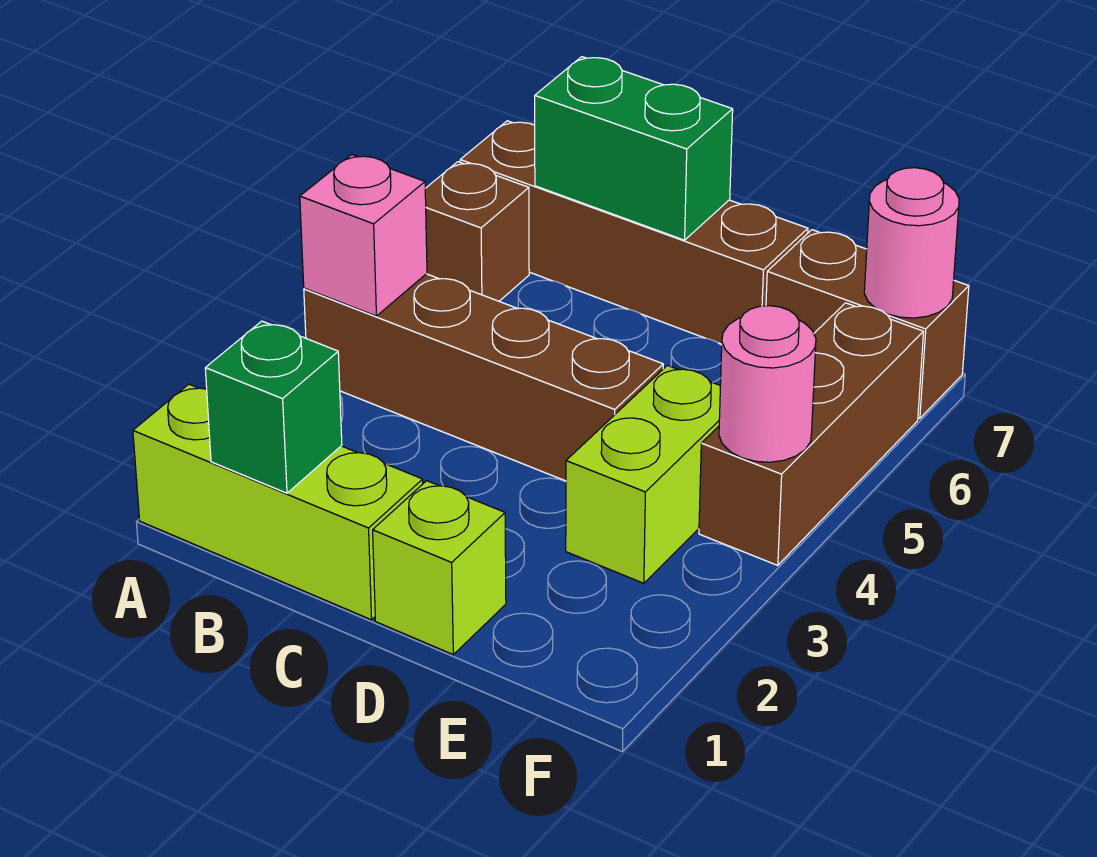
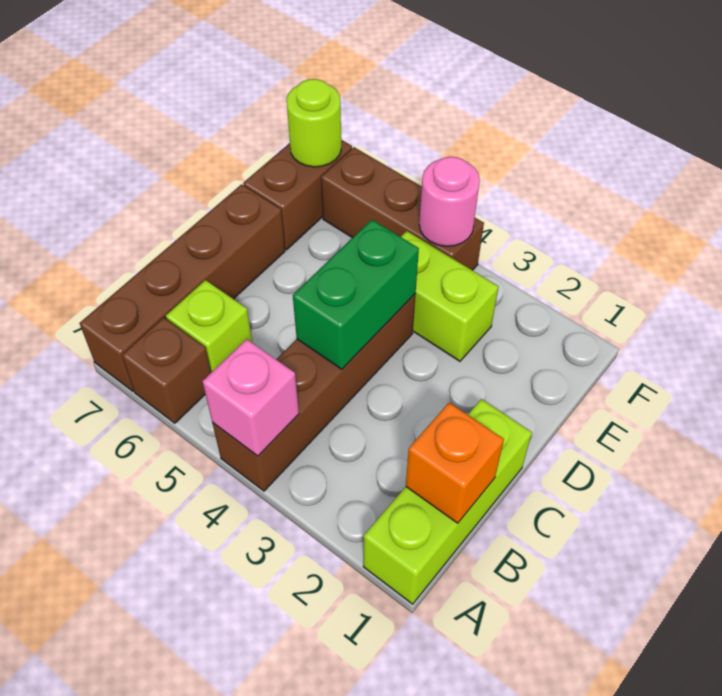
green 1x1 brick [205,321,342,493] -> orange 1x1 brick [406,403,504,523]
green 1x2 brick [535,57,733,240] -> green 1x2 brick moved to [293,220,419,369]
lime 1x1 brick [373,481,506,654] -> lime 1x1 brick moved to [166,280,252,373]
pink 1x1 round brick [864,168,959,318] -> lime 1x1 round brick [287,79,341,167]

